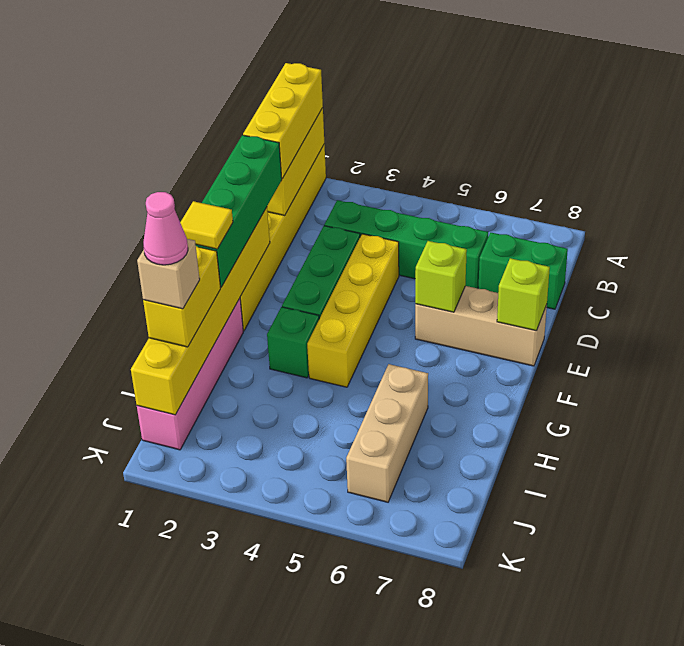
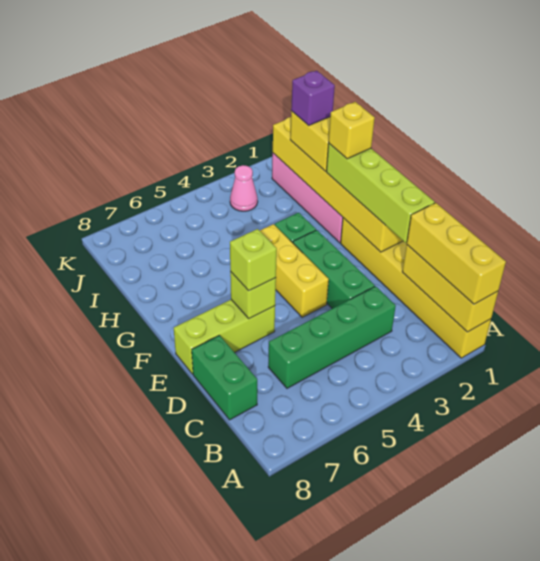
green 1x2 brick [478,233,568,309] -> green 1x2 brick turned to [192,335,257,420]
green 1x4 brick [196,135,282,287] -> lime 1x4 brick [326,143,435,243]
yellow 1x4 brick [307,234,399,387] -> yellow 1x3 brick [260,224,329,317]
tan 1x3 brick [415,286,547,366] -> lime 1x3 brick [174,300,275,374]
lime 1x1 brick [497,258,550,331] -> lime 1x1 brick moved to [230,229,277,291]
yellow 1x1 tile [180,201,233,249] -> yellow 1x1 brick [329,102,375,159]
tan 1x3 brick [346,364,428,502] -> none
tan 1x1 brick [137,239,200,309] -> purple 1x1 brick [291,71,335,125]
pink 1x1 cone [143,192,188,265] -> pink 1x1 cone moved to [230,165,258,211]

